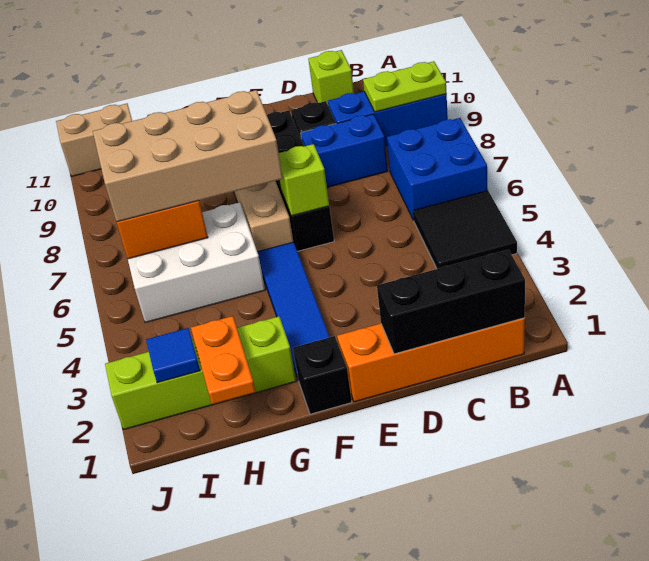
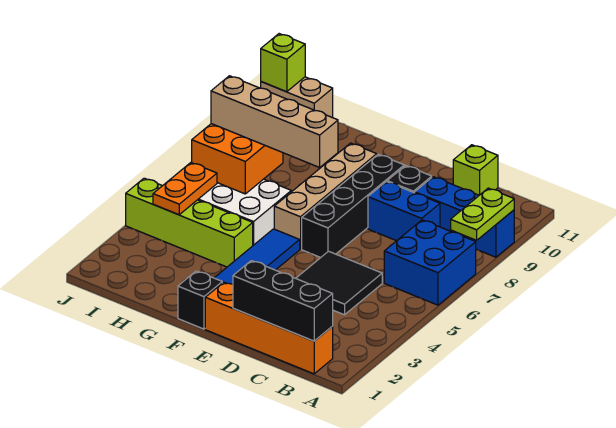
black 2x2 tile [413,191,517,269] -> black 2x2 tile moved to [296,251,382,315]
lime 1x2 plate [363,61,447,112] -> lime 1x2 plate turned to [451,188,514,240]
lime 1x1 brick [279,144,329,216] -> lime 1x1 brick moved to [261,34,305,92]
tan 2x4 brick [93,90,283,222] -> tan 1x4 brick [211,76,338,167]
lime 1x4 brick [105,316,296,430] -> lime 1x4 brick moved to [126,178,253,267]
orange 1x2 plate [191,316,256,405] -> orange 1x2 plate moved to [153,163,217,215]
blue 1x1 tile [146,328,200,383] -> none

